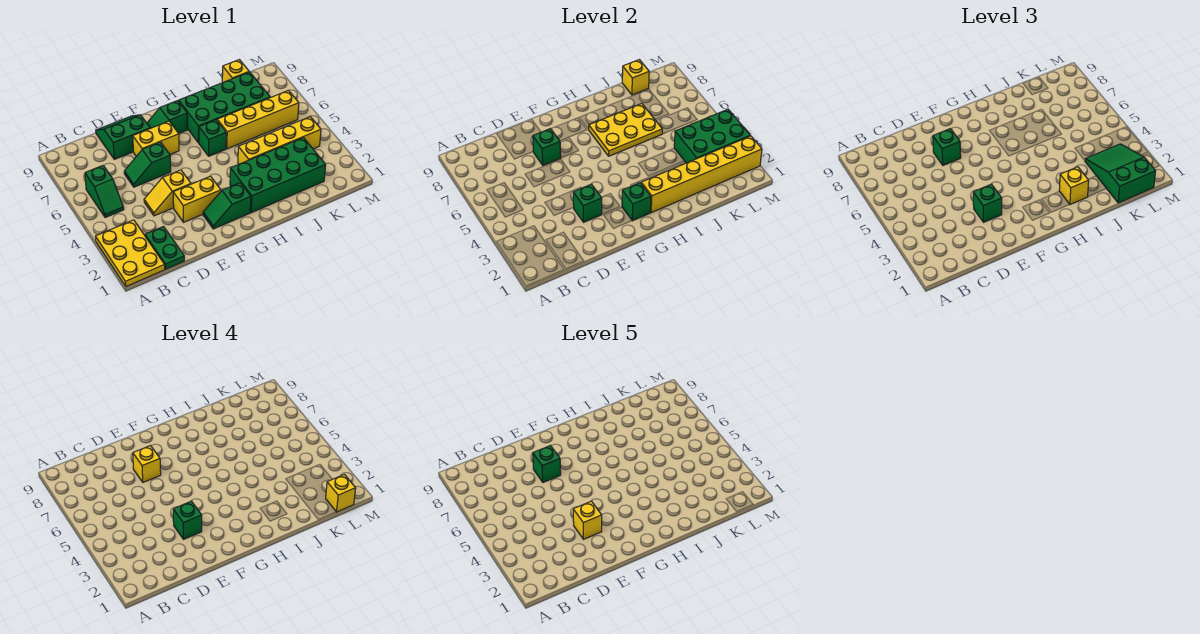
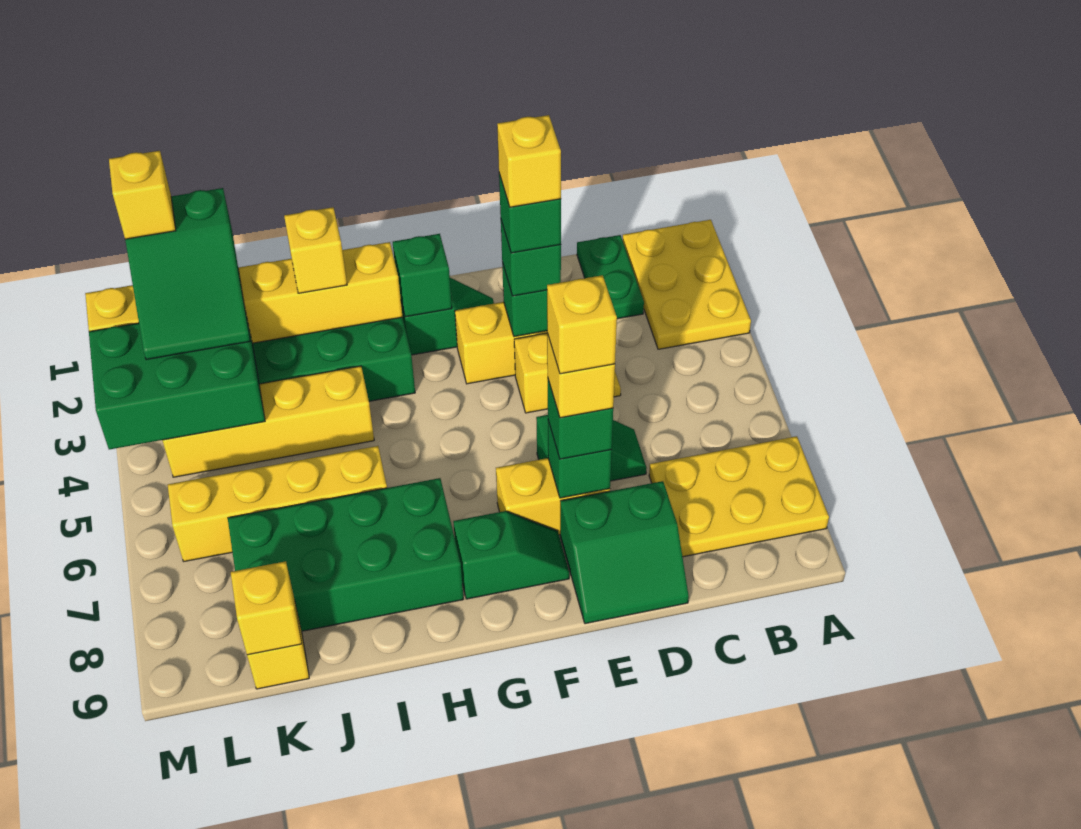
green 1x2 slope [85,165,124,218] -> none
green 1x1 brick [533,446,561,482] -> yellow 1x1 brick [547,275,617,374]
green 1x1 brick [199,120,226,156] -> none
yellow 2x3 plate [589,104,662,156] -> yellow 2x3 plate moved to [649,436,829,557]

